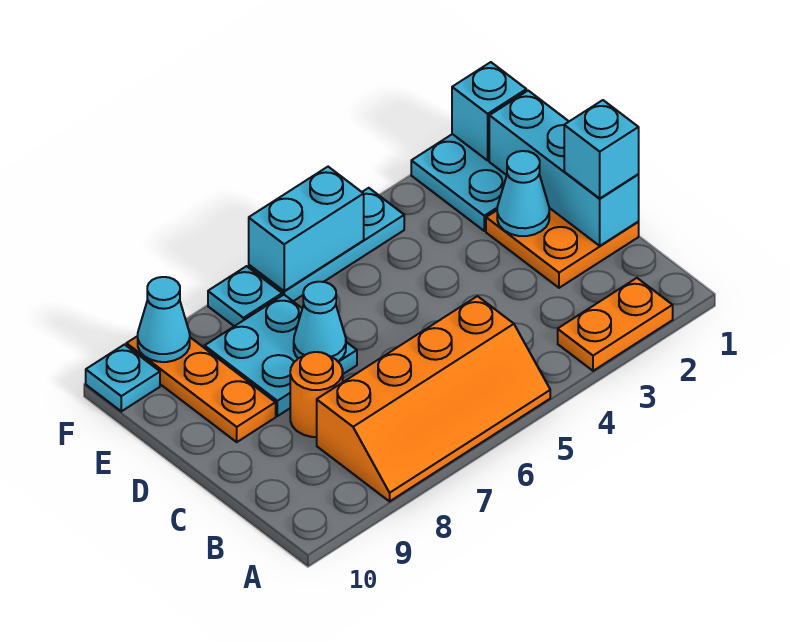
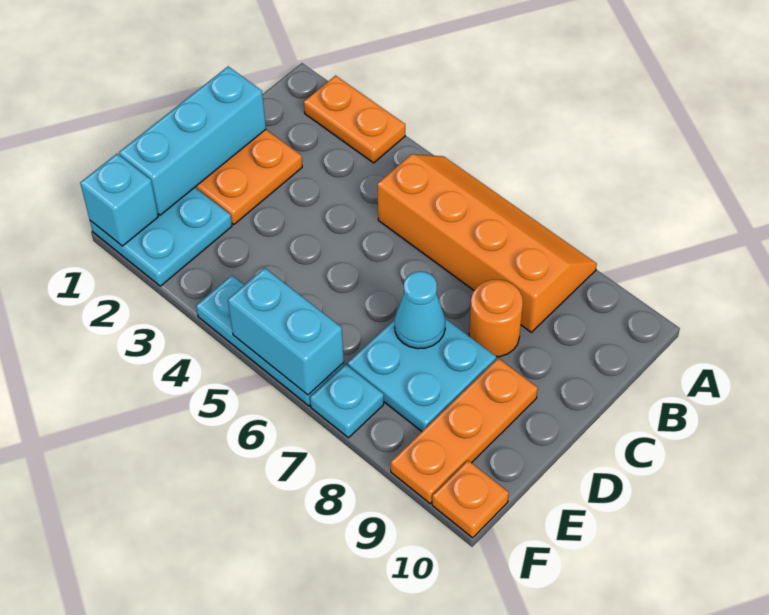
cyan 1x1 brick [564,100,639,199] -> none
cyan 1x1 cone [497,151,549,236] -> none
cyan 1x1 cone [138,277,190,362] -> none
cyan 1x1 plate [86,345,160,411] -> orange 1x1 plate [432,461,509,538]

